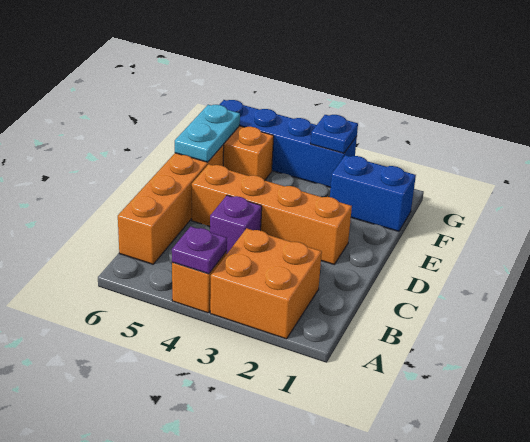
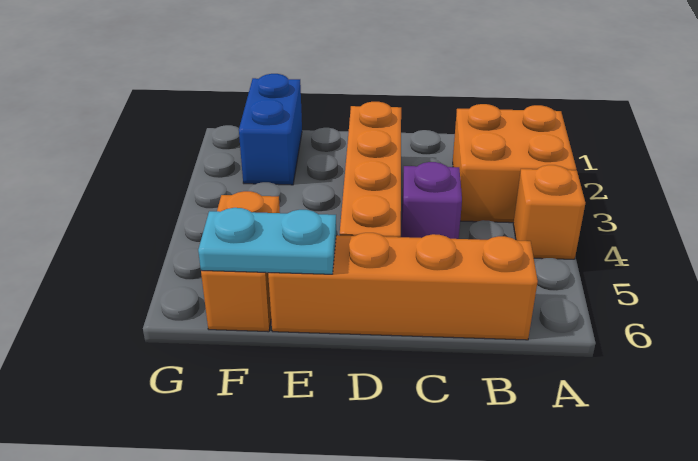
purple 1x1 plate [172,226,227,274] -> none
blue 1x4 brick [219,100,357,187] -> none
blue 1x1 plate [311,115,358,153] -> none

